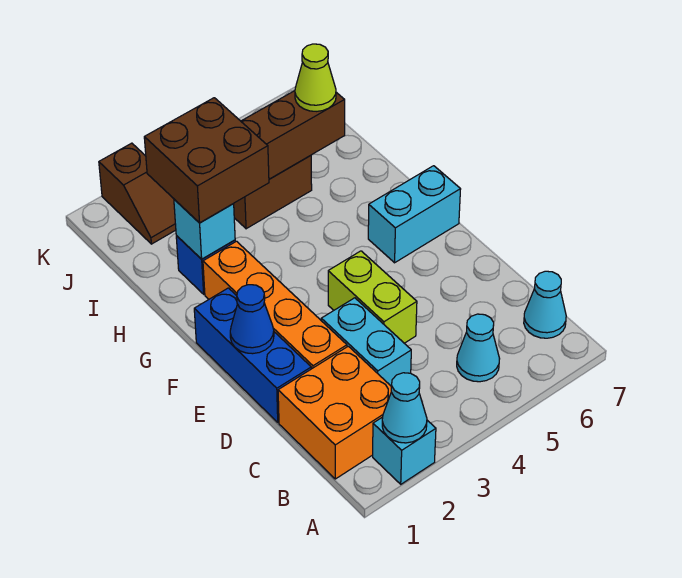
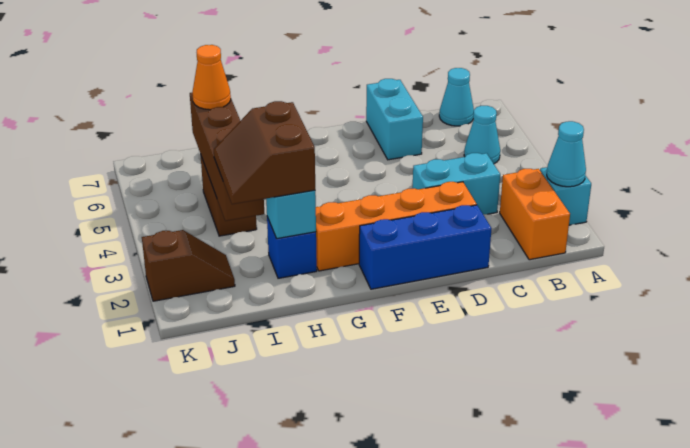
orange 2x2 brick [278,346,391,479] -> orange 1x2 brick [500,169,570,260]
lime 1x2 brick [328,251,417,343] -> none
blue 1x1 cone [230,285,274,354] -> none
cyan 1x2 brick [368,166,461,263] -> cyan 1x2 brick moved to [366,79,423,160]
brown 2x2 brick [144,98,269,223] -> brown 2x2 slope [214,101,315,204]
lime 1x1 cone [295,44,336,111] -> orange 1x1 cone [192,45,231,110]

